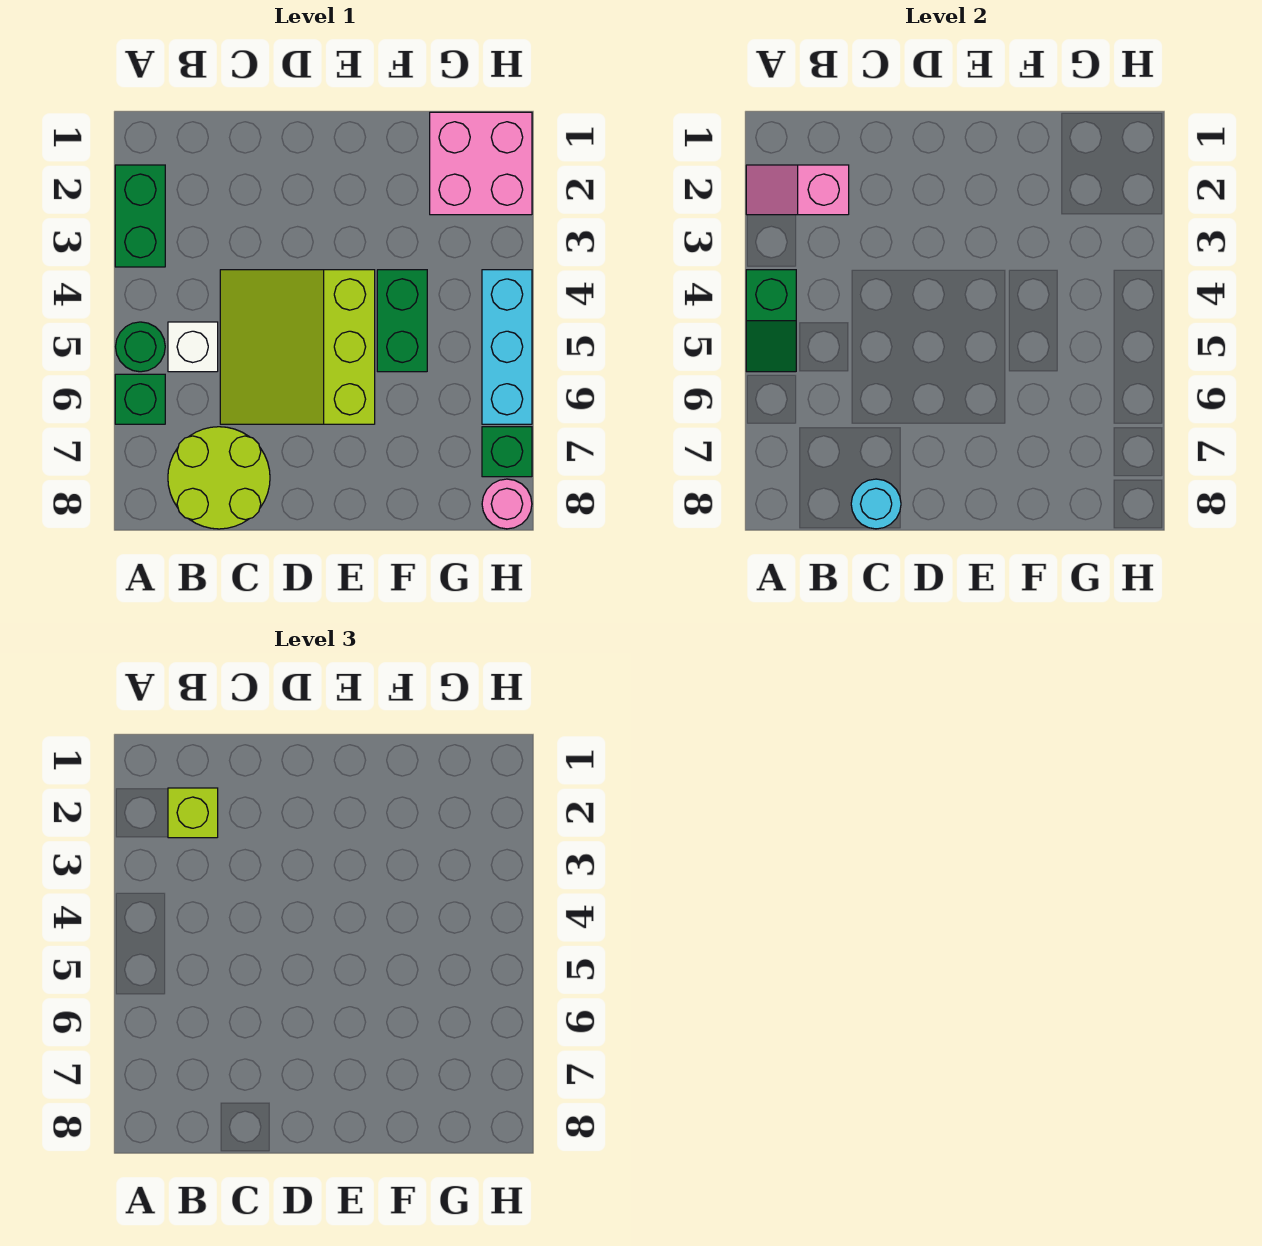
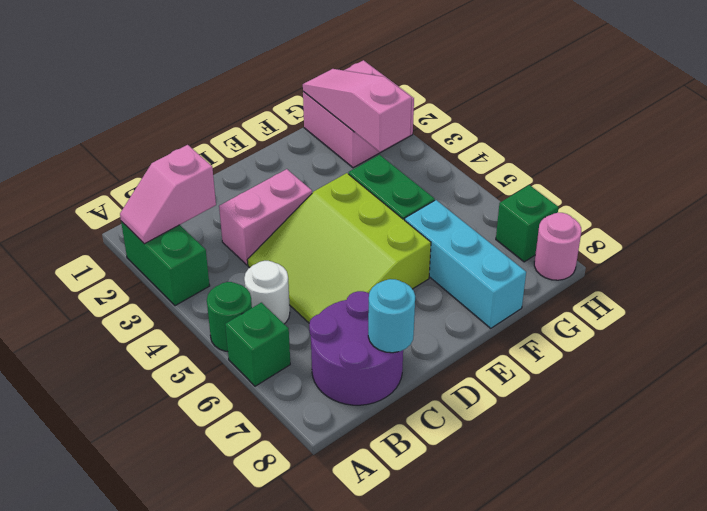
green 1x2 slope [746,270,796,372] -> none
lime 1x1 brick [168,788,218,838] -> none
white 1x1 brick [168,322,218,372] -> white 1x1 round brick [244,261,290,324]
lime 2x2 round brick [168,427,270,529] -> purple 2x2 round brick [309,291,403,405]
none -> pink 1x2 brick [219,169,312,265]
none -> pink 1x3 slope [303,69,412,152]
cyan 1x3 brick [482,270,532,424] -> cyan 1x3 brick moved to [405,200,526,328]

